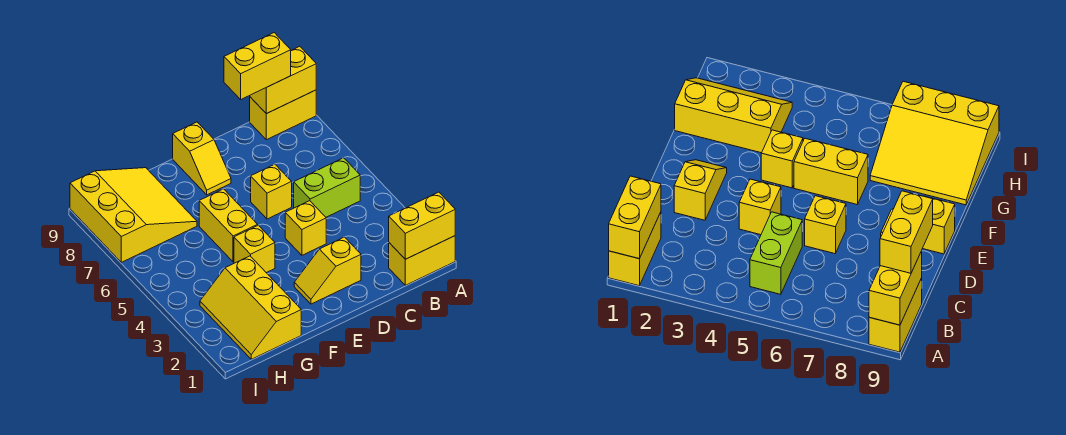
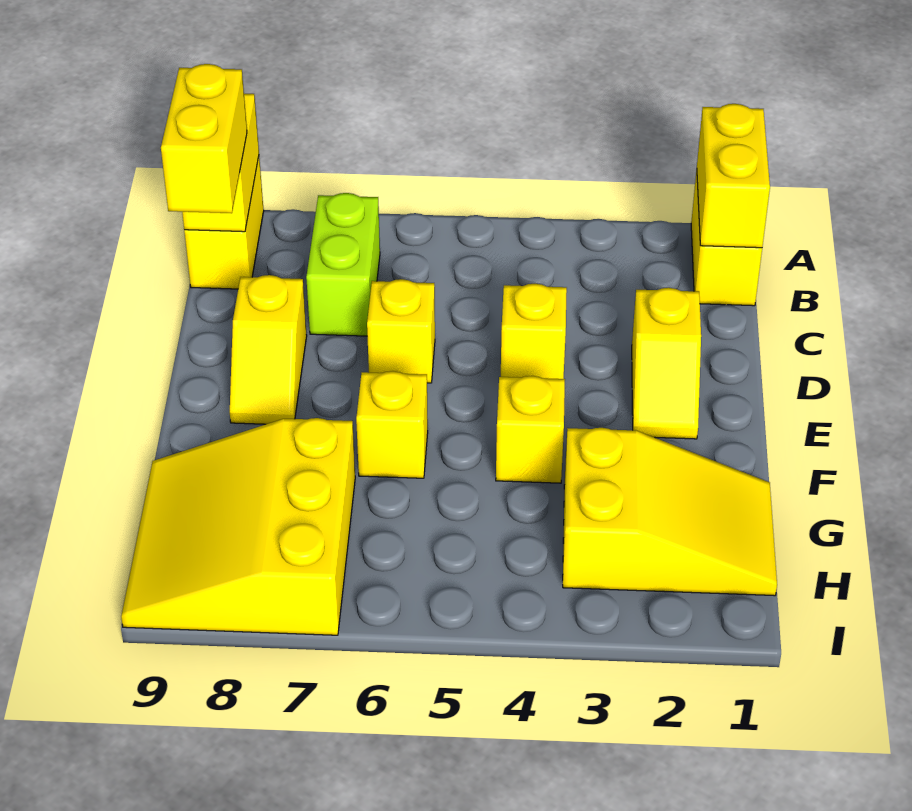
lime 1x2 brick [294,158,360,217] -> lime 1x2 brick moved to [306,193,380,336]
yellow 1x2 slope [173,122,231,195] -> yellow 1x2 slope turned to [230,275,307,424]
yellow 1x2 brick [199,189,258,262] -> yellow 1x1 brick [356,371,428,478]
yellow 2x3 slope [200,256,301,359] -> yellow 2x3 slope turned to [563,428,777,596]
yellow 3x3 slope [70,168,197,262] -> yellow 3x3 slope turned to [121,418,355,635]

